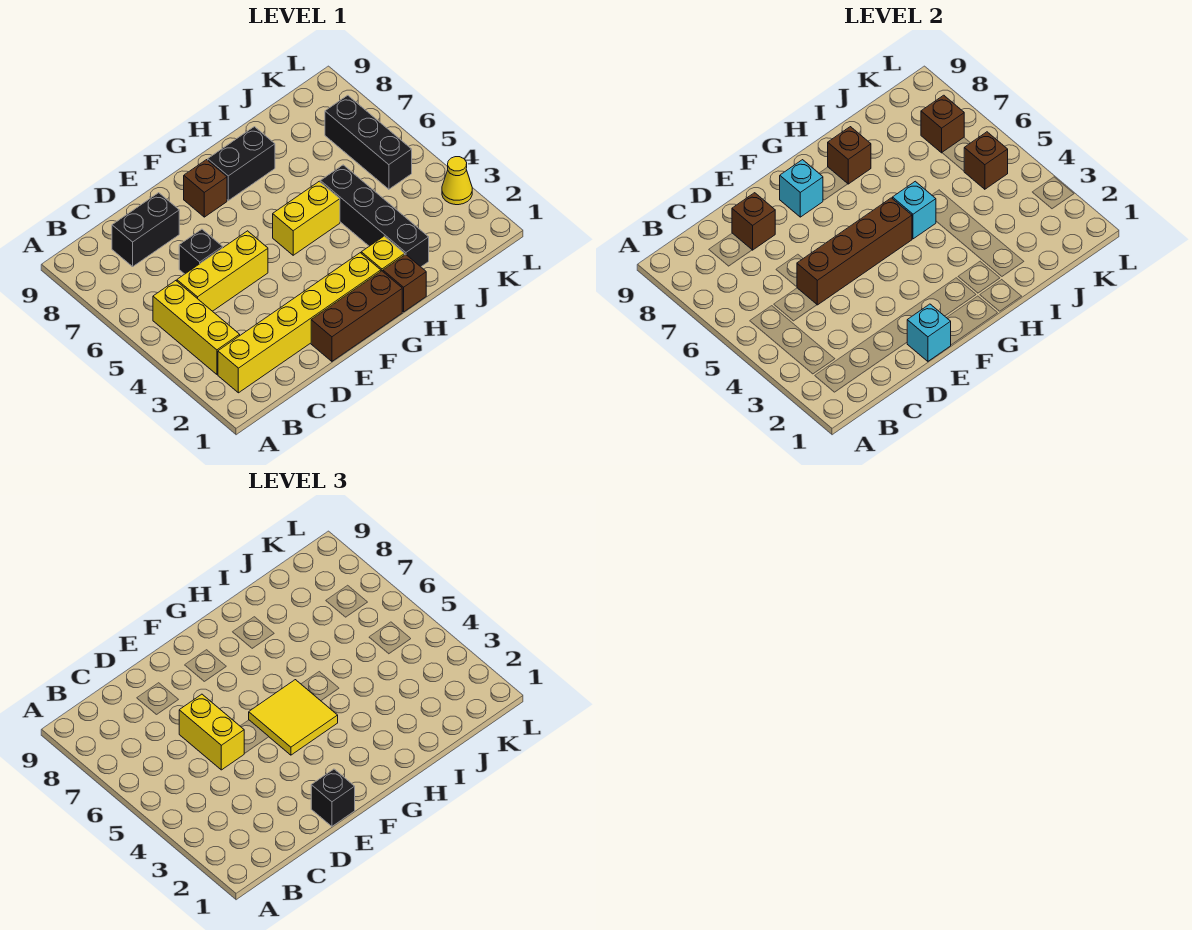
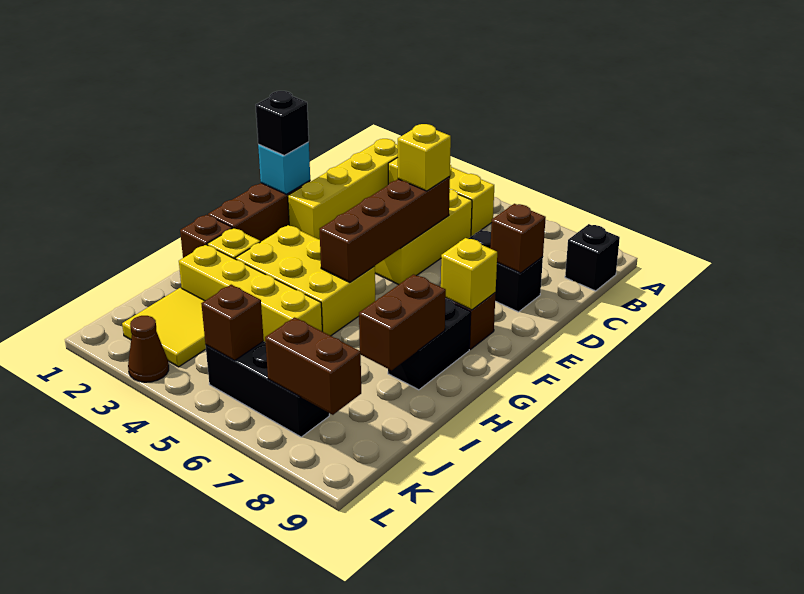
yellow 1x6 brick [218,253,381,393] -> yellow 1x4 brick [288,139,398,240]
black 1x2 brick [112,193,179,267] -> black 1x2 brick turned to [468,230,543,312]
yellow 1x2 brick [179,694,244,770] -> yellow 1x1 brick [398,124,451,191]
black 1x1 brick [179,229,223,274] -> black 1x1 brick moved to [565,224,620,291]
yellow 2x2 tile [249,680,338,755] -> yellow 2x2 tile moved to [122,288,206,367]
cyan 1x1 brick [780,160,823,217] -> yellow 1x1 brick [441,238,497,310]
yellow 1x2 brick [273,181,340,255] -> yellow 2x3 brick [235,225,375,336]
cyan 1x1 brick [893,181,936,239] -> none
brown 1x1 brick [828,127,871,184] -> brown 1x2 brick [359,274,446,370]
black 1x4 brick [320,165,429,267] -> yellow 1x4 brick [179,245,322,342]
brown 1x1 brick [921,95,964,153] -> brown 1x2 brick [265,317,361,415]
yellow 1x1 cone [442,157,472,205] -> brown 1x1 cone [128,316,169,382]

